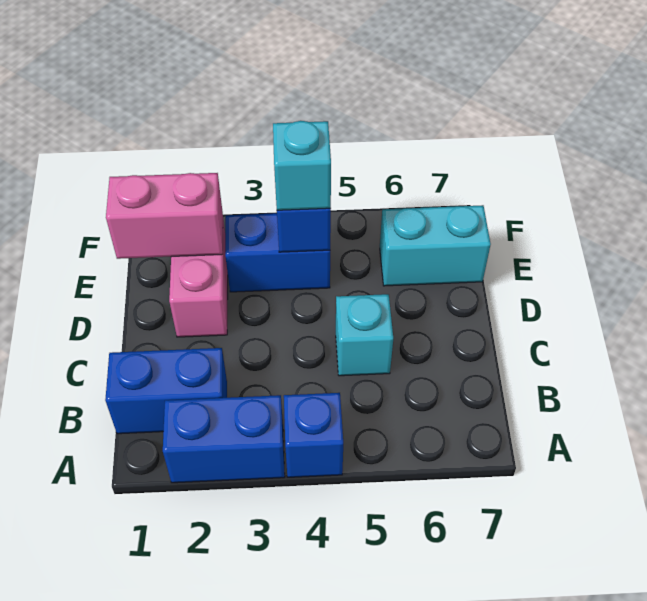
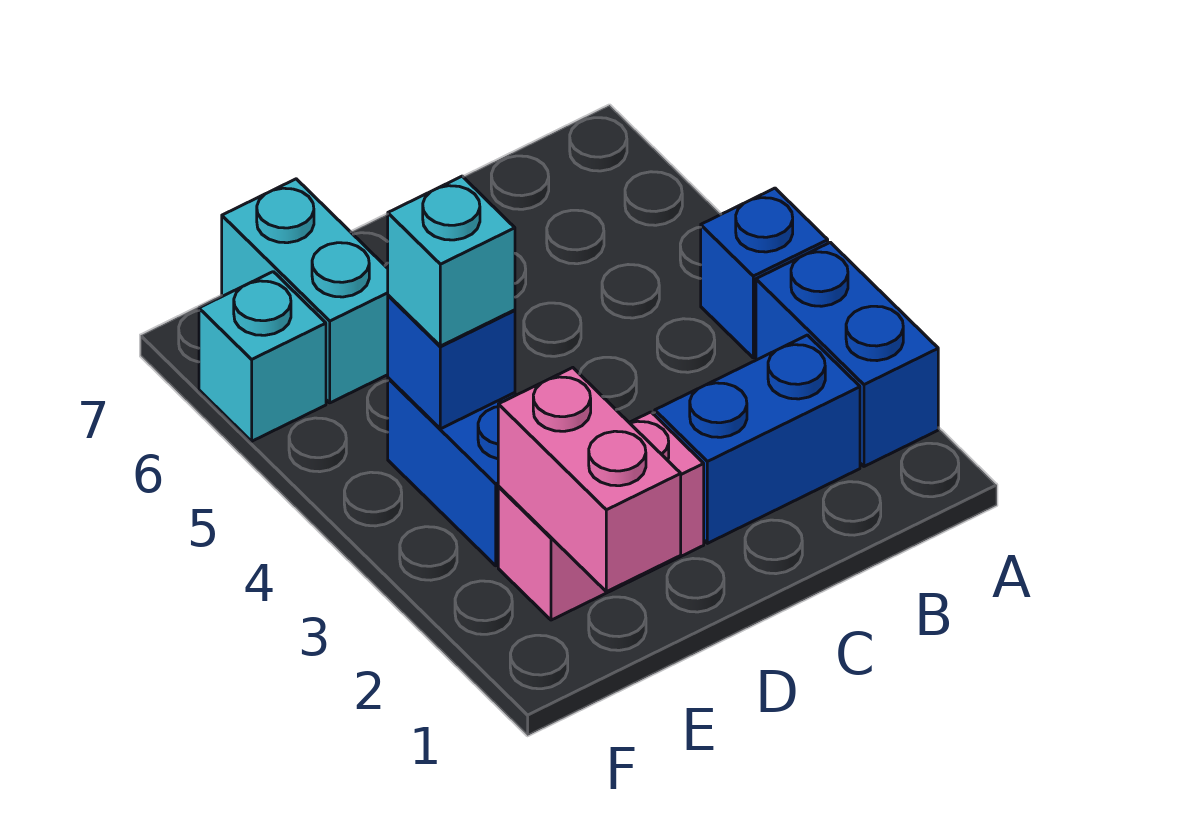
blue 1x2 brick [105,348,227,434] -> blue 1x2 brick turned to [655,335,860,543]
cyan 1x1 brick [336,294,393,376] -> cyan 1x1 brick moved to [199,272,326,441]

